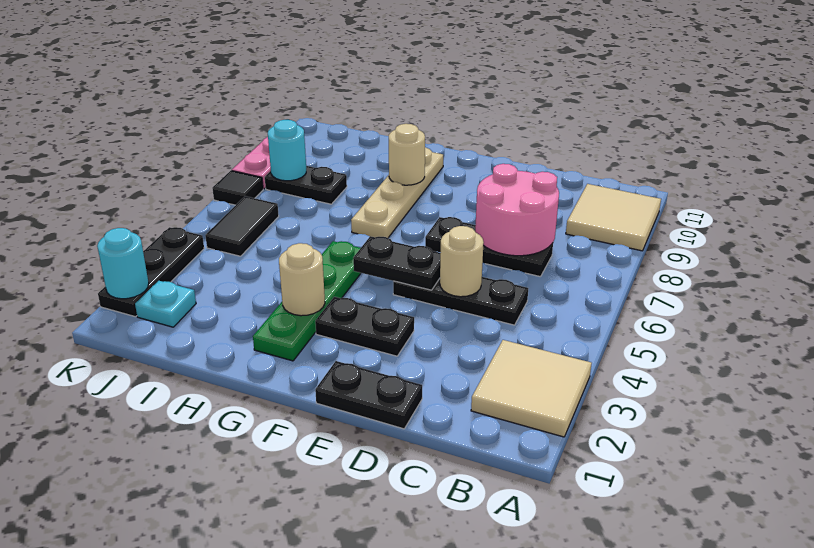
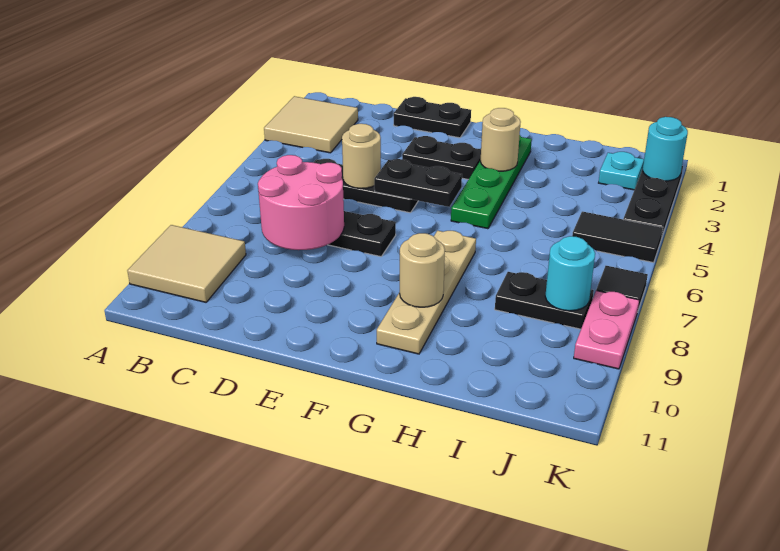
black 1x2 tile [205,196,279,256] -> black 1x2 tile turned to [572,212,663,263]

